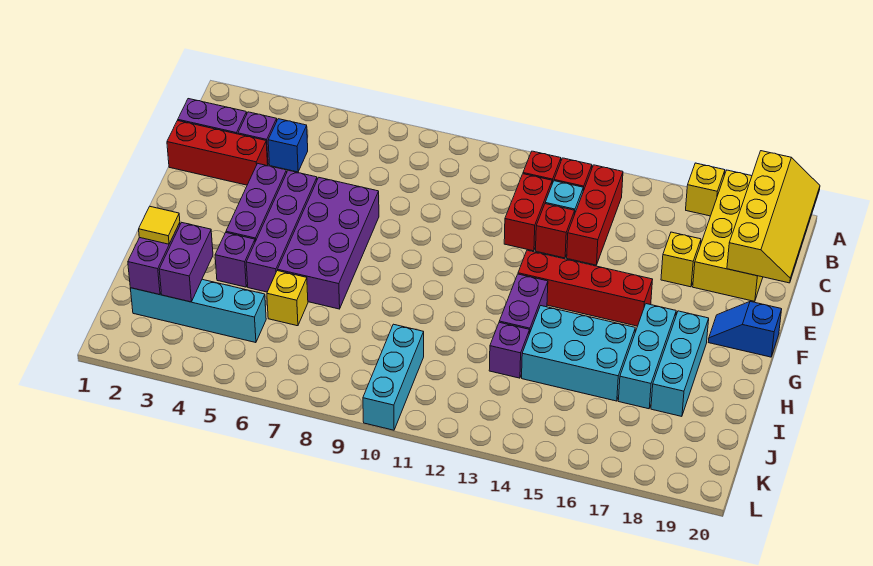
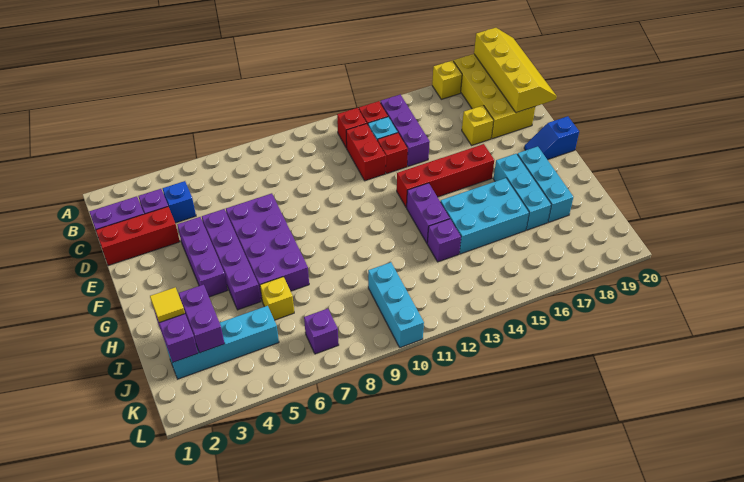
red 1x3 brick [567,165,623,265] -> purple 1x3 brick [380,95,430,166]
purple 1x1 brick [215,233,255,287] -> purple 1x1 brick moved to [304,309,339,354]

